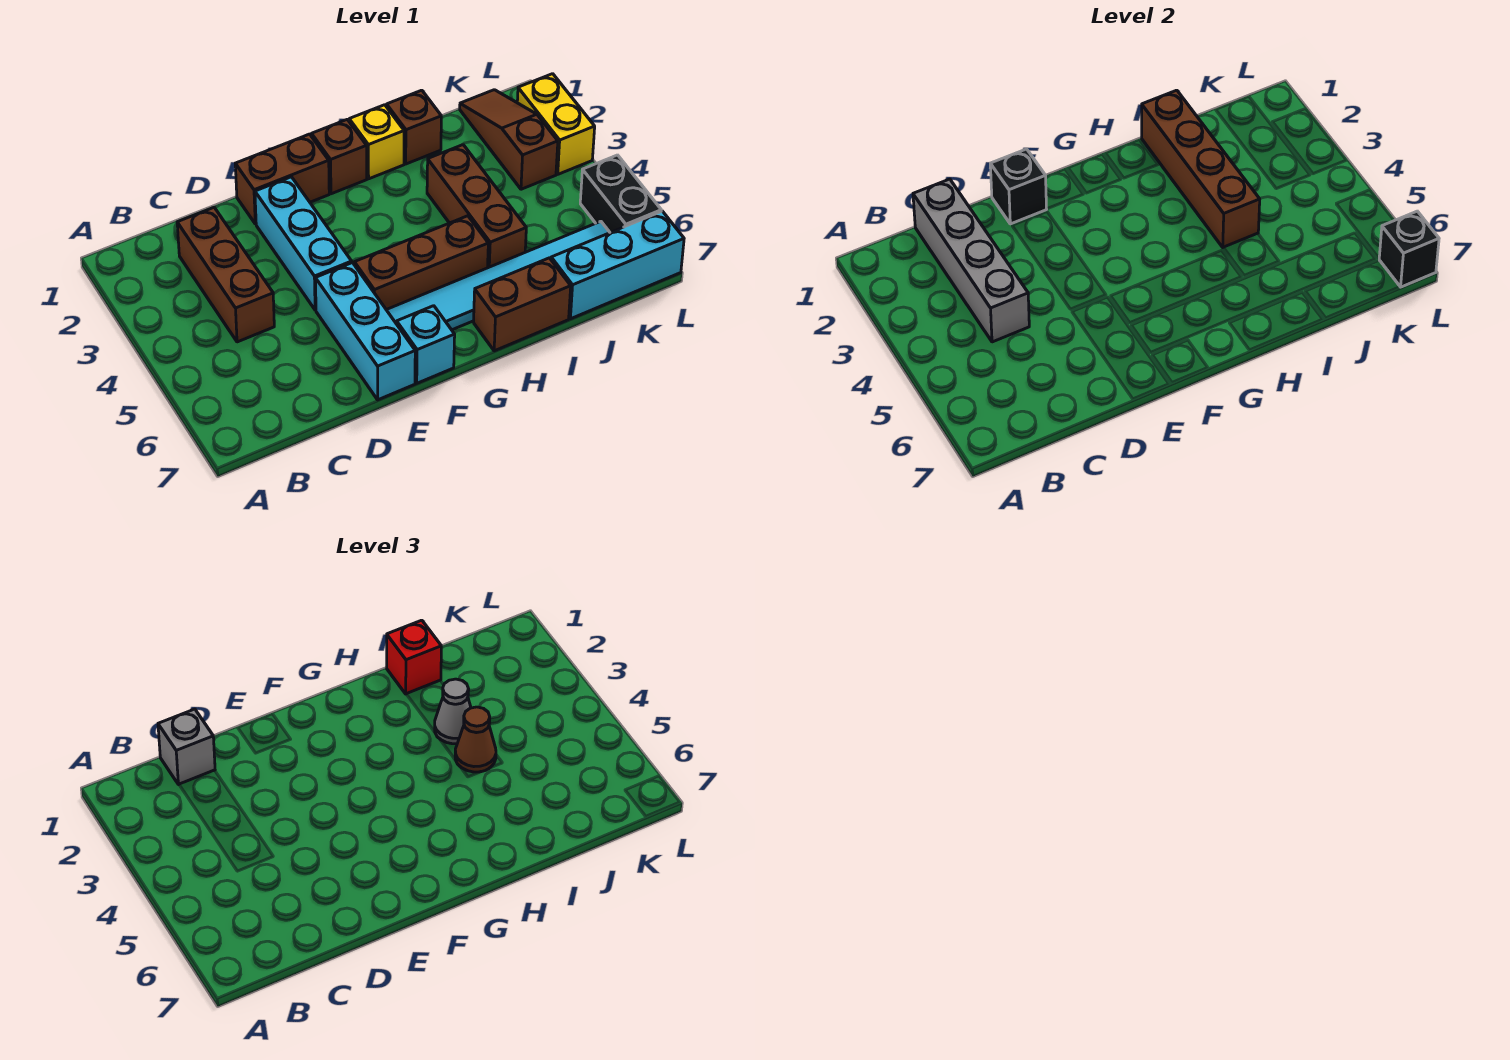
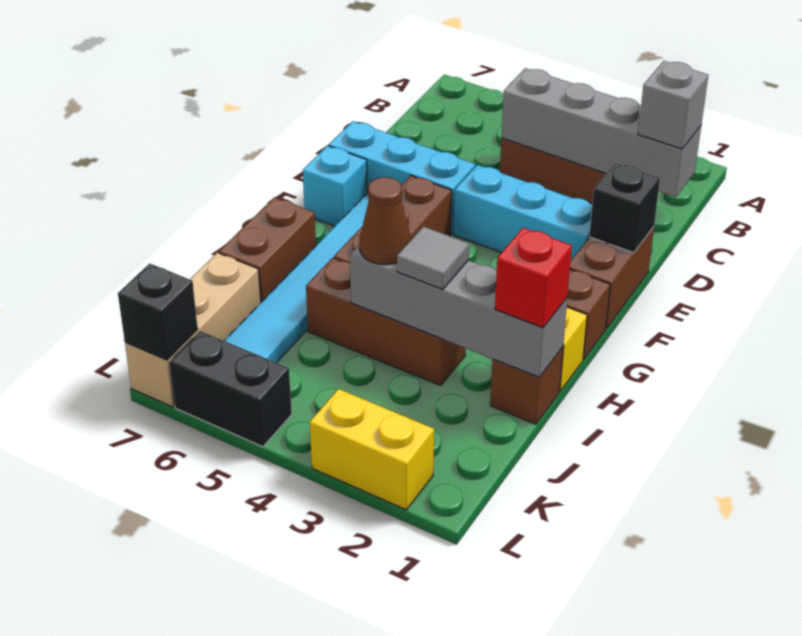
brown 1x4 brick [1142,90,1260,247] -> grey 1x4 brick [350,245,567,377]
grey 1x1 cone [435,679,471,744] -> grey 1x1 tile [397,227,469,289]
cyan 1x3 brick [551,211,684,319] -> tan 1x3 brick [125,253,261,407]
brown 1x3 slope [460,90,558,189] -> none

